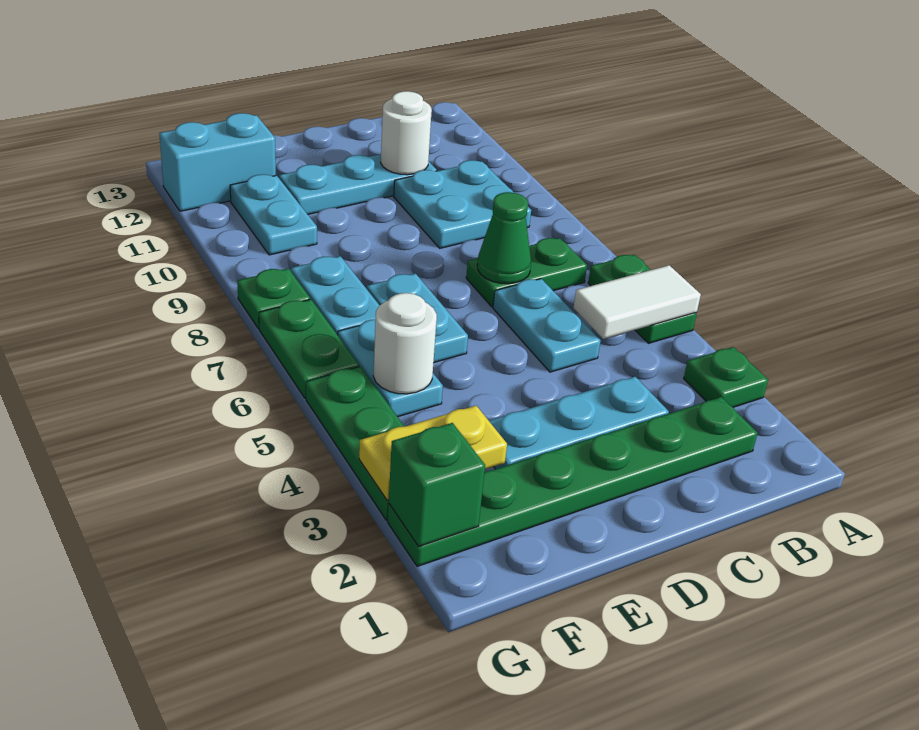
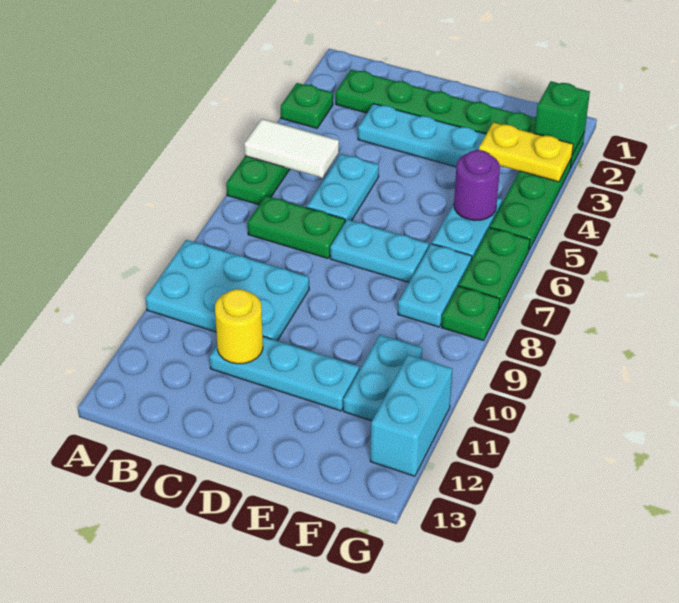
cyan 2x2 plate [394,160,531,248] -> cyan 2x3 plate [145,240,309,341]
green 1x1 cone [477,192,531,284] -> none
white 1x1 round brick [381,91,432,175] -> yellow 1x1 round brick [215,289,263,364]
cyan 1x2 plate [366,274,468,362] -> cyan 1x2 plate turned to [330,220,429,283]
white 1x1 round brick [373,293,437,394] -> purple 1x1 round brick [454,150,500,221]
cyan 1x2 brick [159,113,276,211] -> cyan 1x2 brick turned to [370,355,452,476]

